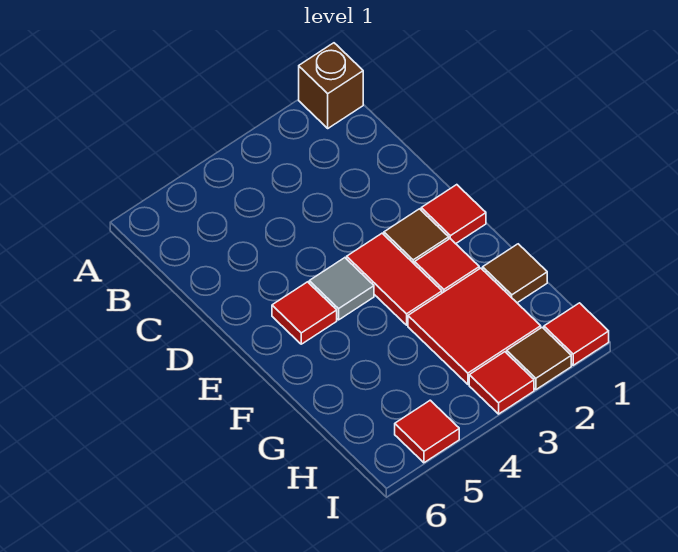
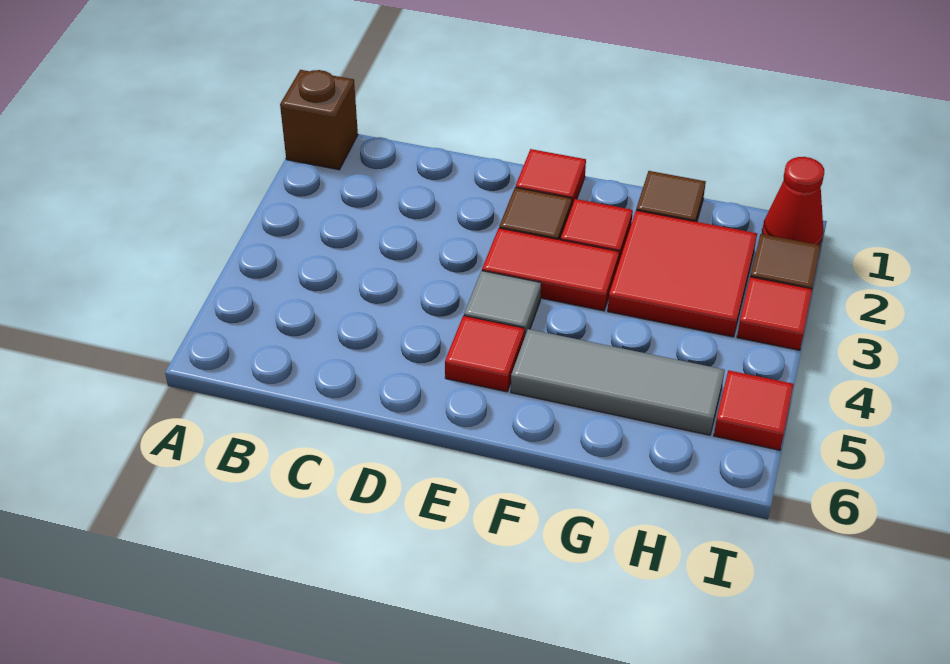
none -> grey 1x3 tile [511,329,725,435]
red 1x1 tile [544,303,609,365] -> red 1x1 cone [762,157,824,245]

